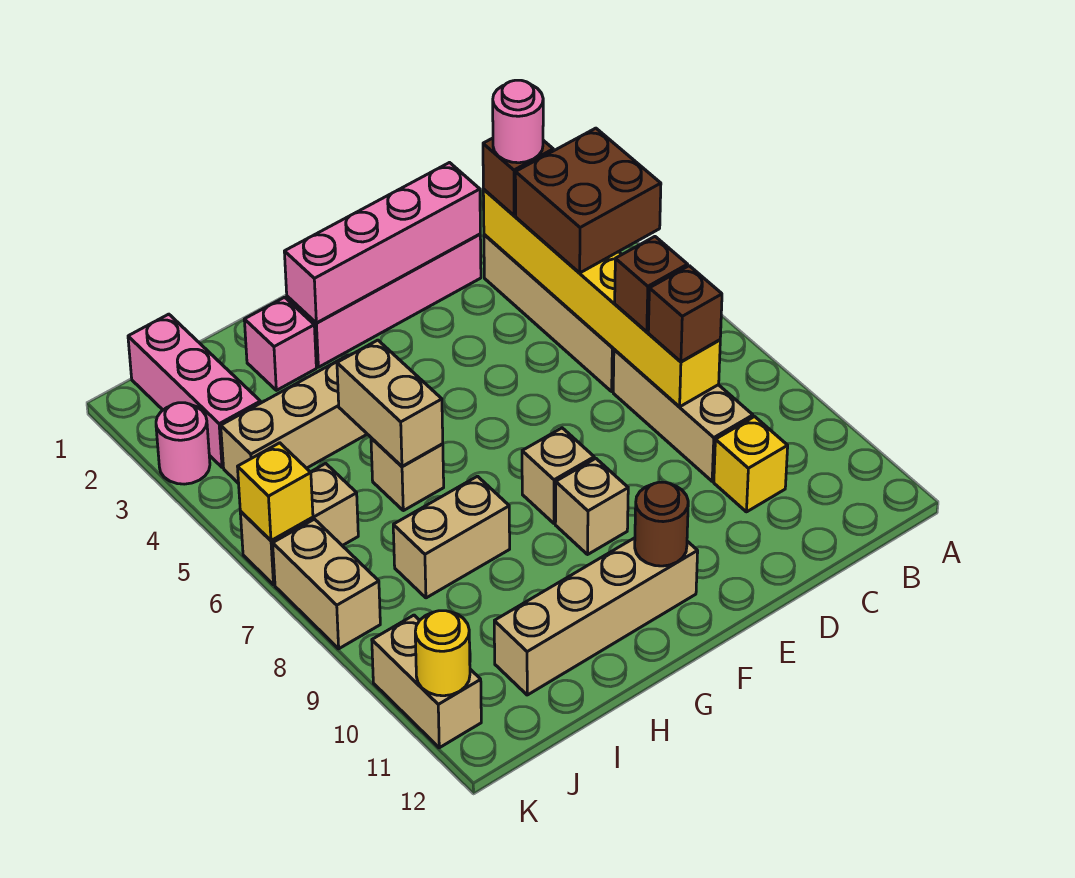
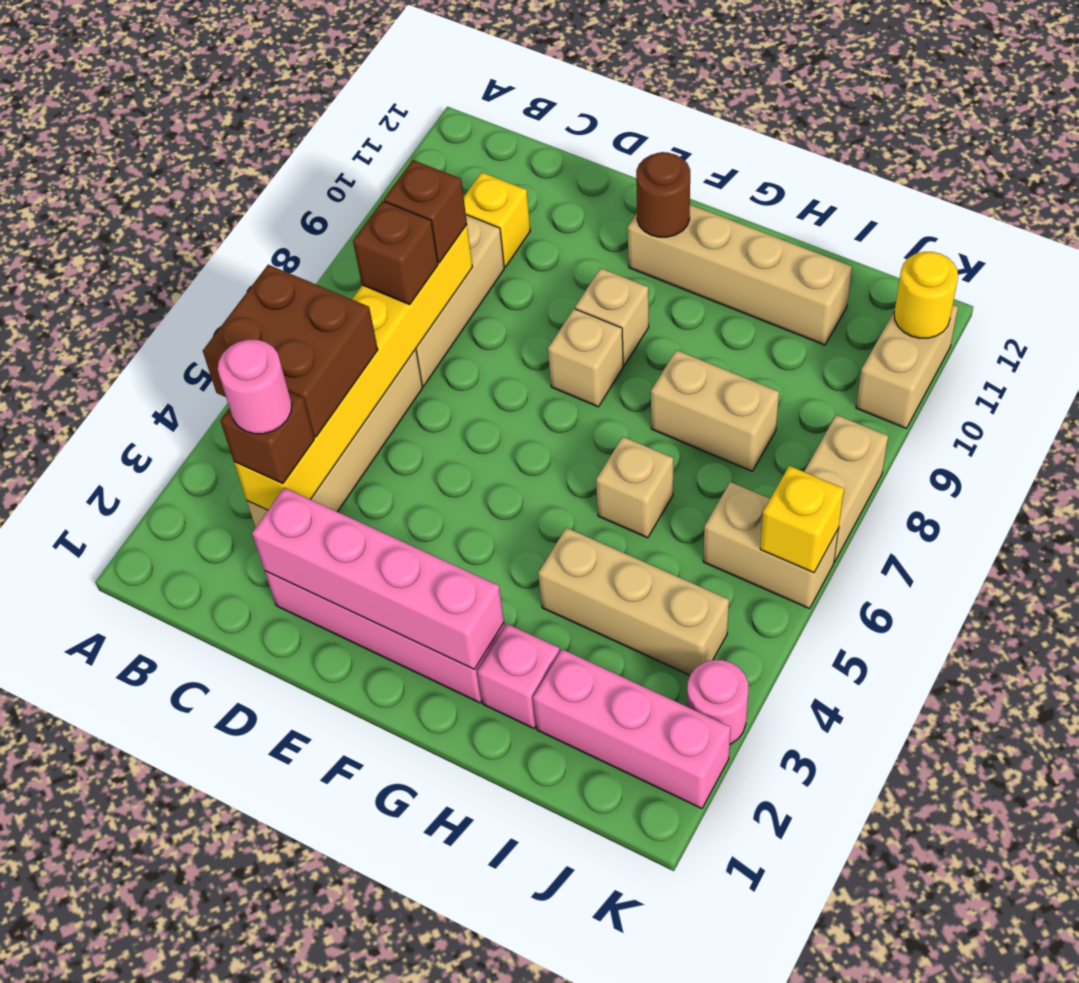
tan 1x2 brick [337,340,443,467] -> none
pink 1x3 brick [128,314,261,467] -> pink 1x3 brick turned to [533,649,731,809]

